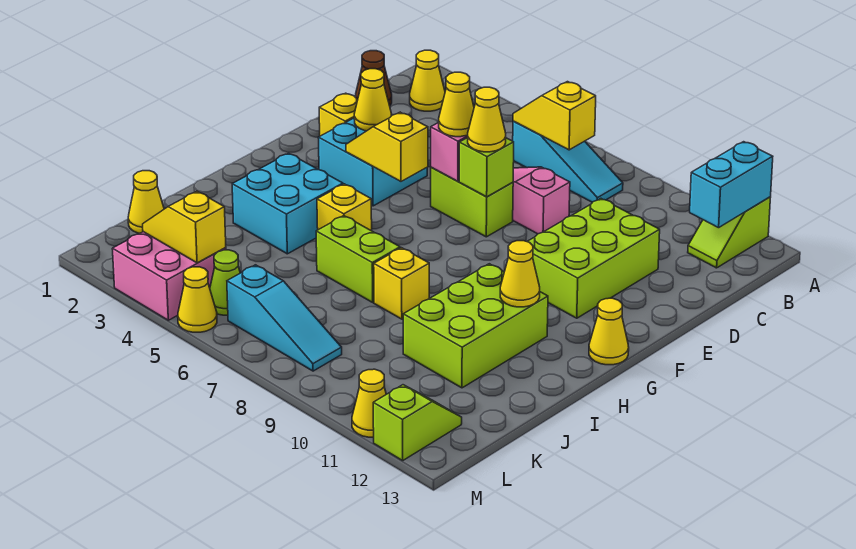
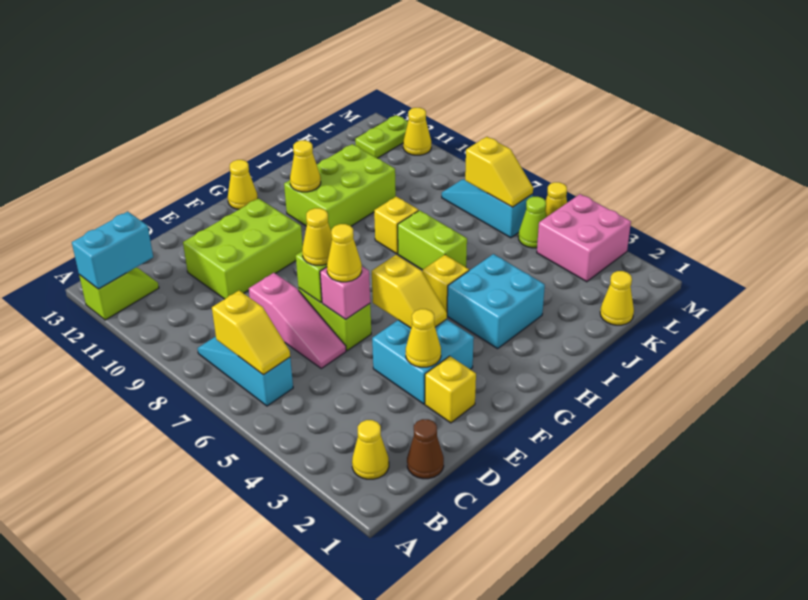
yellow 1x2 slope [143,191,226,263] -> yellow 1x2 slope moved to [465,137,533,207]
lime 1x2 slope [373,385,462,461] -> lime 1x2 plate [355,115,408,158]

